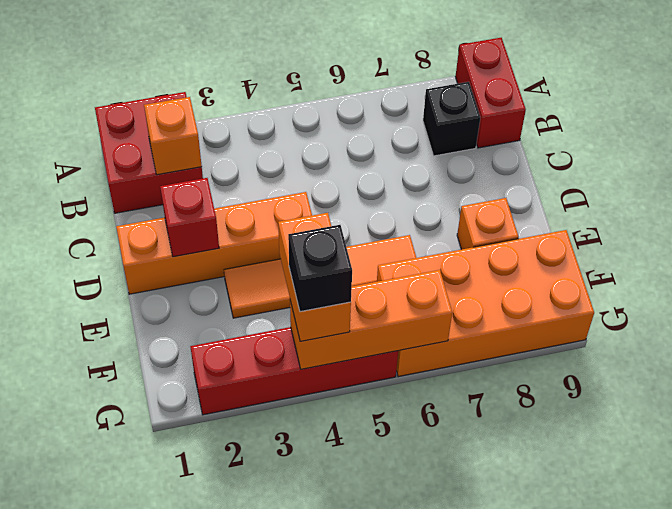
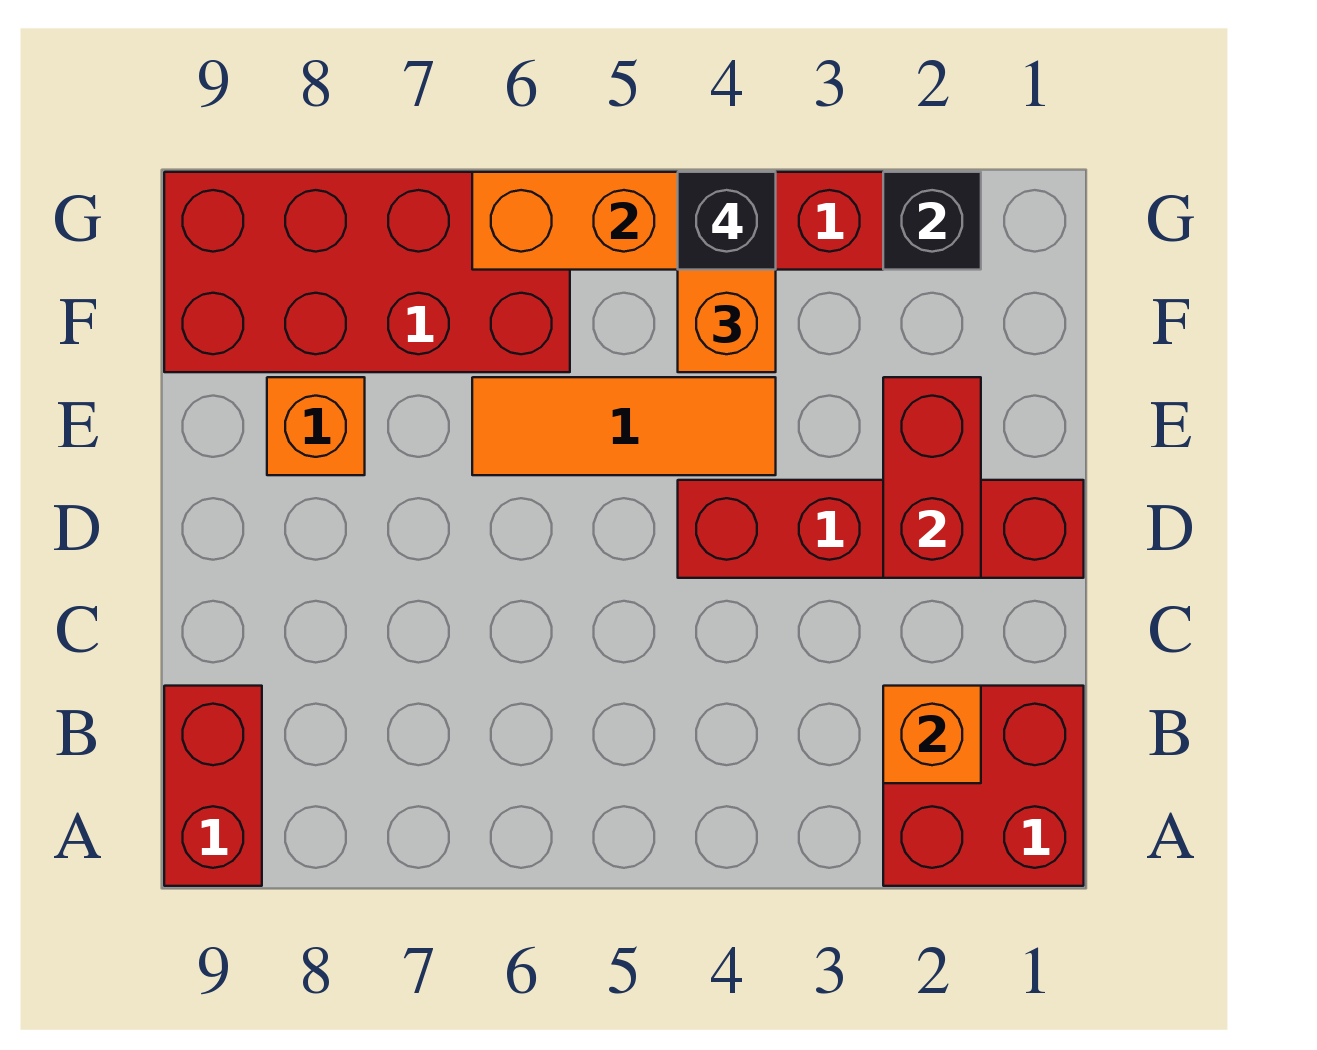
black 1x1 brick [423,82,480,156] -> black 1x1 brick moved to [883,172,981,270]
orange 1x4 brick [116,192,312,294] -> red 1x4 brick [678,480,1084,578]
red 1x1 brick [160,178,219,257] -> red 1x2 brick [883,377,981,578]
orange 1x4 tile [224,235,416,318] -> orange 1x3 tile [472,377,776,475]
orange 2x4 brick [377,230,594,377] -> red 2x4 brick [164,172,570,372]

